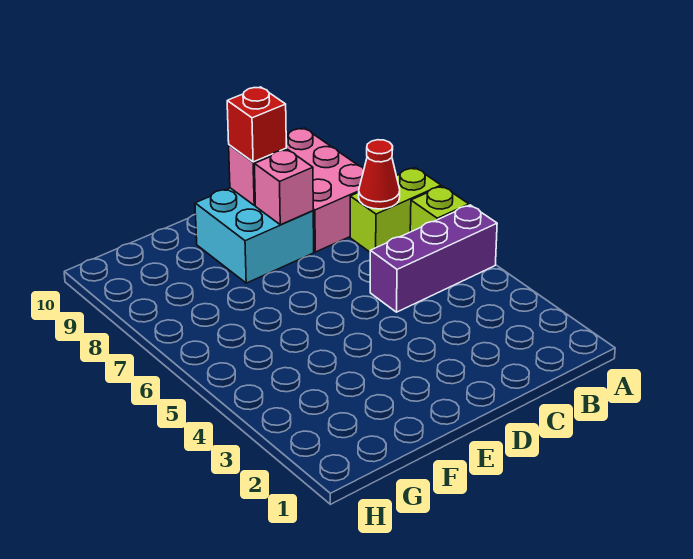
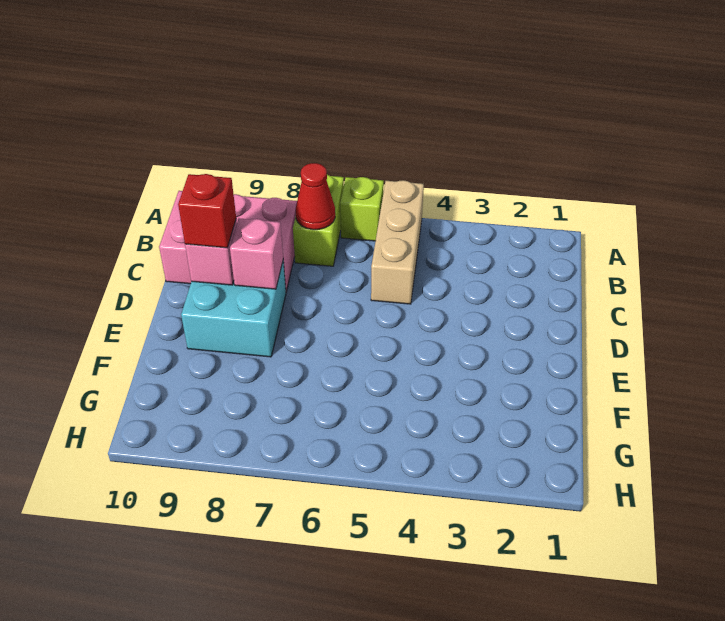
purple 1x3 brick [370,205,497,312] -> tan 1x3 brick [371,180,424,304]

